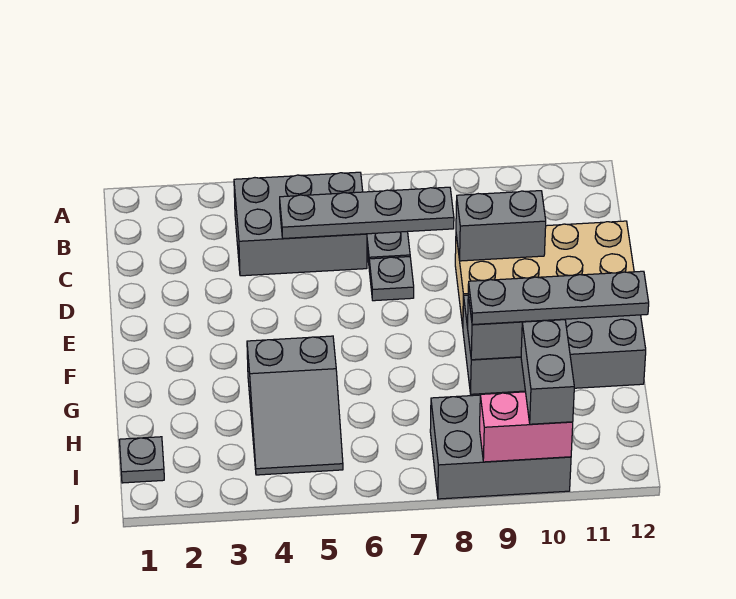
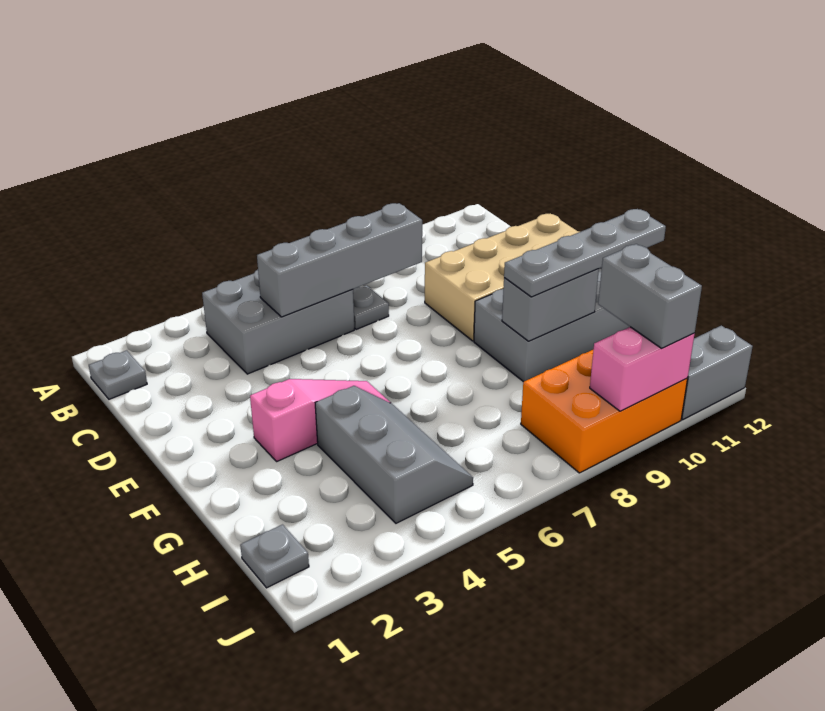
grey 1x4 plate [280,187,454,238] -> grey 1x4 brick [257,203,422,317]
grey 1x1 plate [369,257,414,301] -> grey 1x1 plate moved to [89,350,147,399]
grey 1x2 brick [456,191,546,261] -> grey 1x2 brick moved to [681,326,753,420]
none -> pink 1x3 slope [250,379,391,461]
grey 2x3 slope [247,336,343,475] -> grey 2x3 slope turned to [315,386,473,523]
grey 2x3 brick [430,395,571,499] -> orange 2x3 brick [521,350,688,473]

